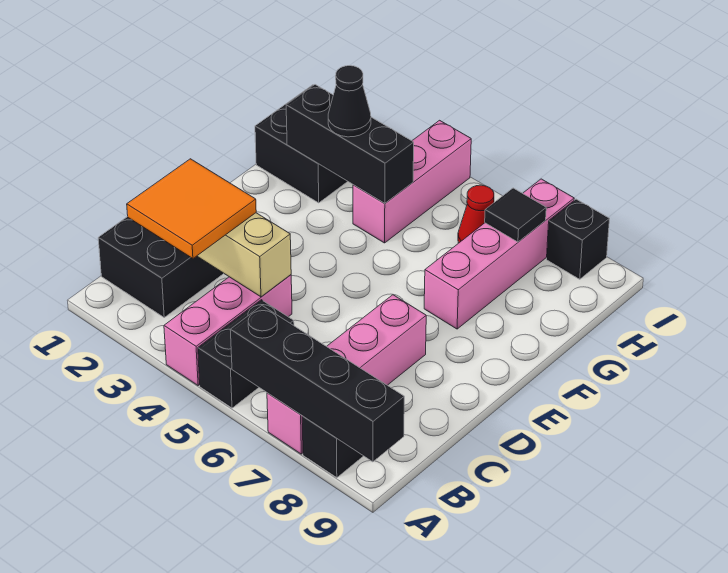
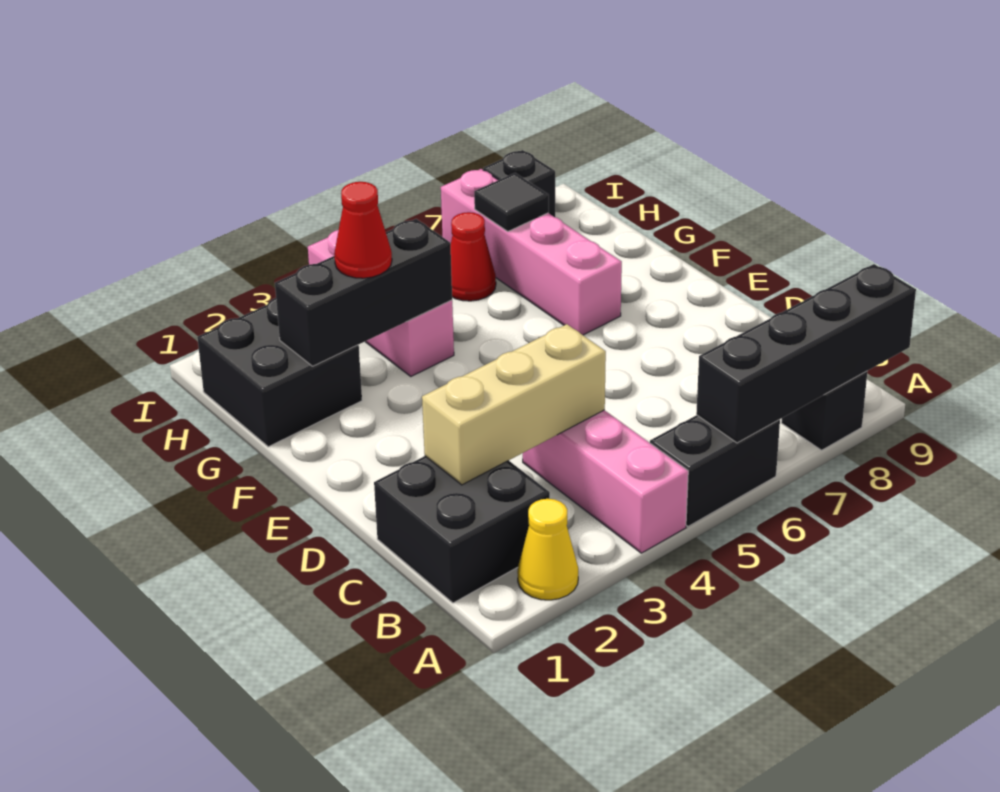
none -> yellow 1x1 cone [517,499,578,600]
black 1x2 brick [198,300,294,408] -> black 1x2 brick turned to [650,415,780,526]
pink 1x4 brick [267,295,426,454] -> none
orange 2x2 tile [127,159,256,258] -> none
black 1x1 cone [328,66,371,137] -> red 1x1 cone [334,182,392,278]

